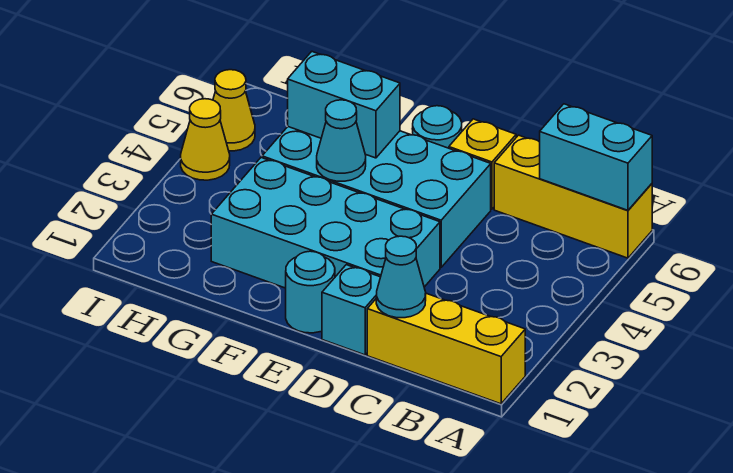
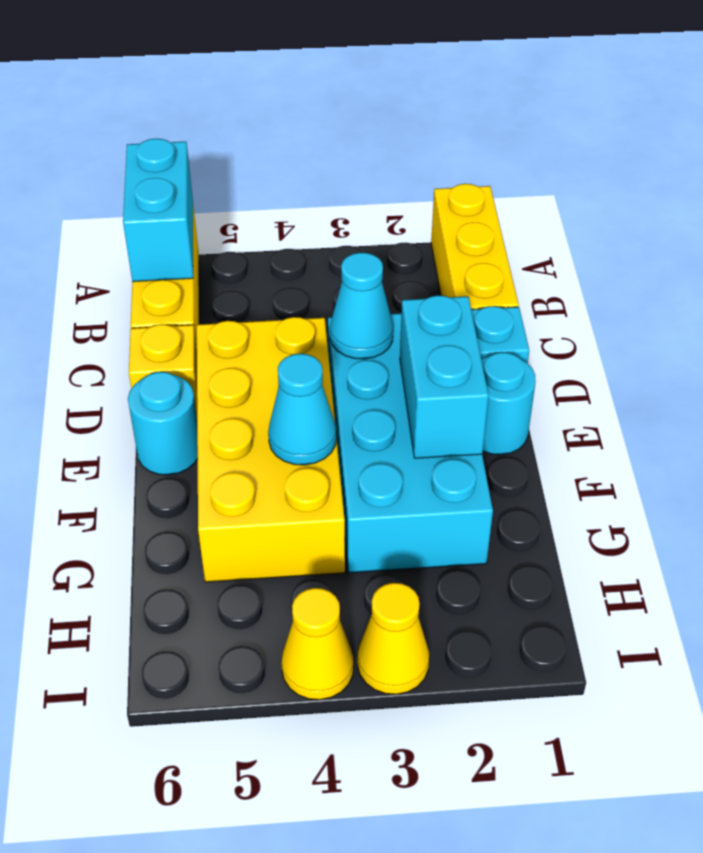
cyan 1x1 cone [376,236,426,318] -> cyan 1x1 cone moved to [330,253,393,359]
cyan 2x4 brick [262,127,491,267] -> yellow 2x4 brick [197,317,345,582]
cyan 1x2 brick [288,52,400,158] -> cyan 1x2 brick moved to [400,295,489,458]
yellow 1x1 cone [213,70,255,151] -> yellow 1x1 cone moved to [357,583,429,694]

